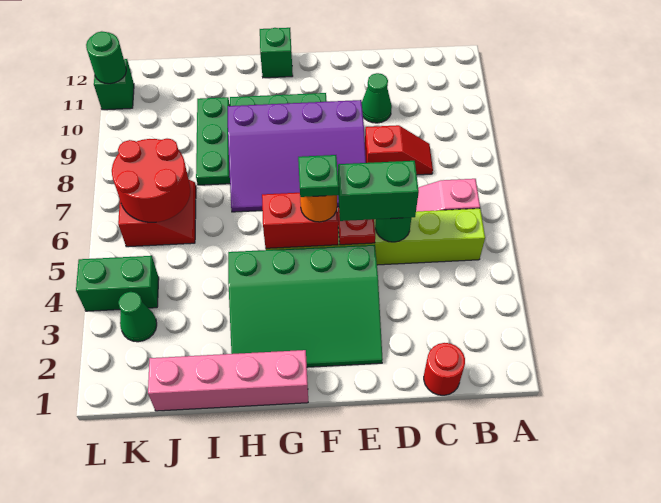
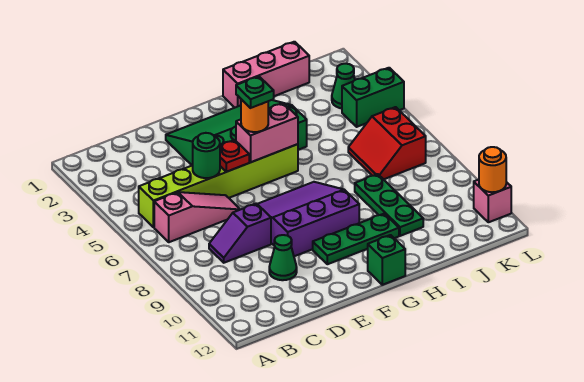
red 1x1 round brick [424,343,465,395] -> none
red 1x2 slope [365,125,433,175] -> purple 1x2 slope [209,203,271,263]
green 1x2 brick [338,161,419,221] -> none
purple 3x4 slope [228,100,366,212] -> purple 3x3 slope [258,182,359,256]
red 1x2 brick [262,193,338,248] -> pink 1x2 brick [236,103,298,162]
pink 1x4 brick [148,350,308,411] -> pink 1x3 brick [223,42,309,107]
red 2x2 round brick [112,139,190,222] -> none
green 1x1 brick [94,59,134,110] -> pink 1x1 brick [474,180,511,222]
green 1x1 round brick [86,31,126,84] -> orange 1x1 round brick [479,147,506,192]

